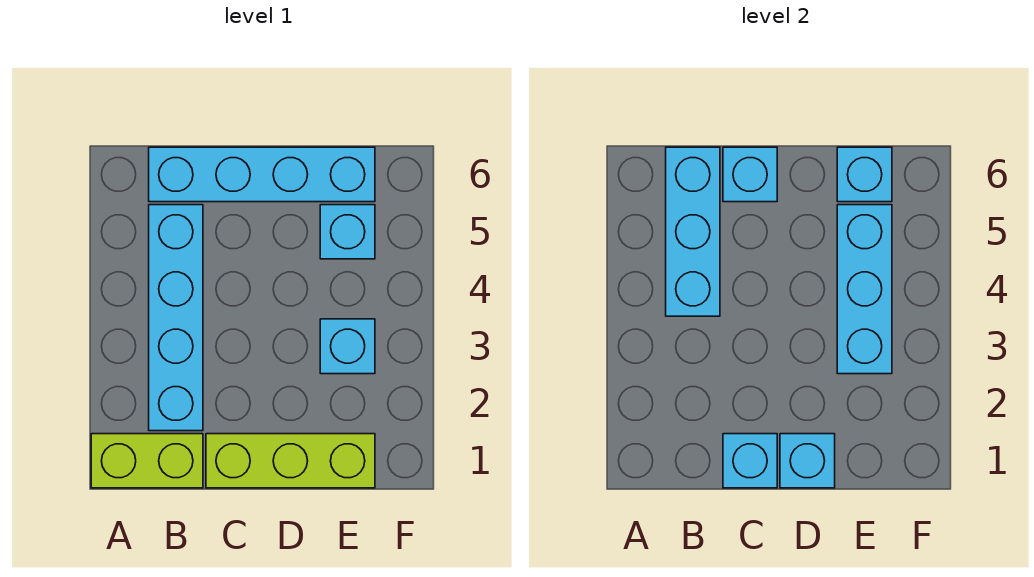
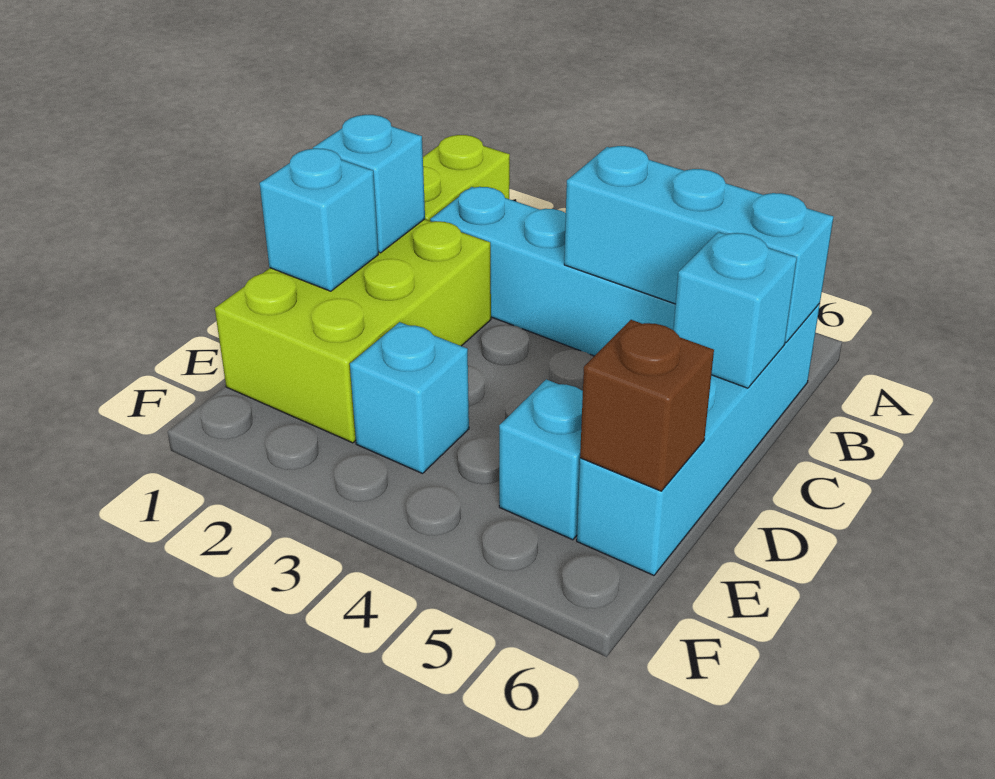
lime 1x3 brick [206,434,375,488] -> lime 2x3 brick [215,219,491,443]
cyan 1x3 brick [837,205,892,374] -> none
cyan 1x1 brick [837,147,892,202] -> brown 1x1 brick [580,320,714,491]

